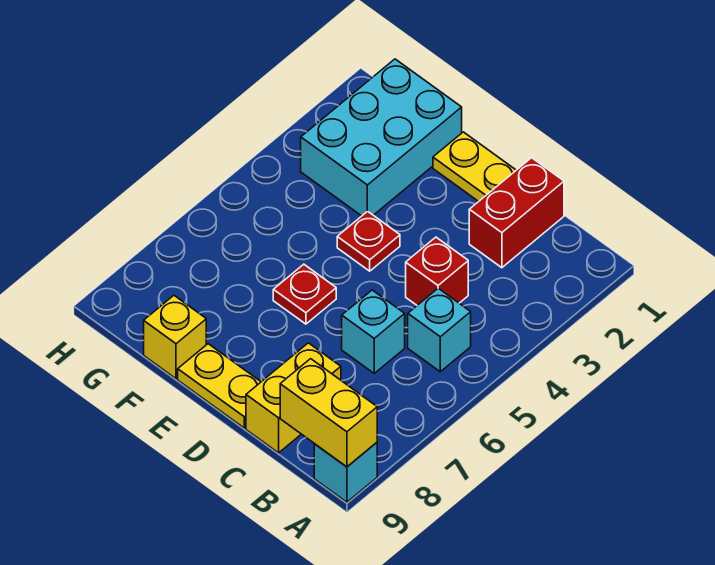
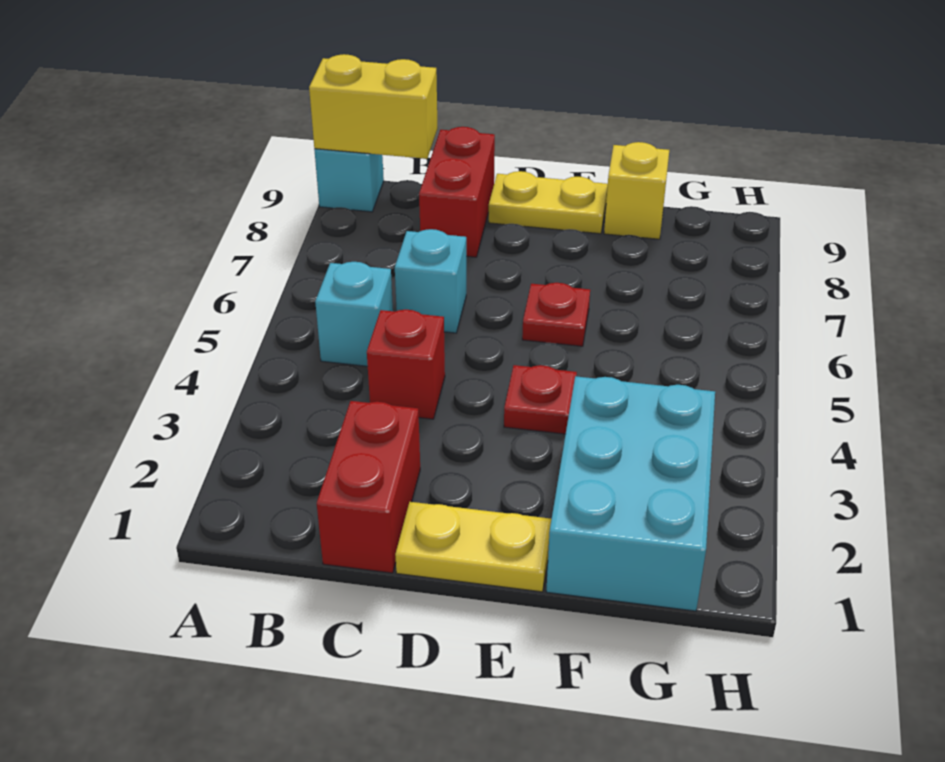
yellow 1x2 brick [246,343,341,453] -> red 1x2 brick [419,127,495,257]

